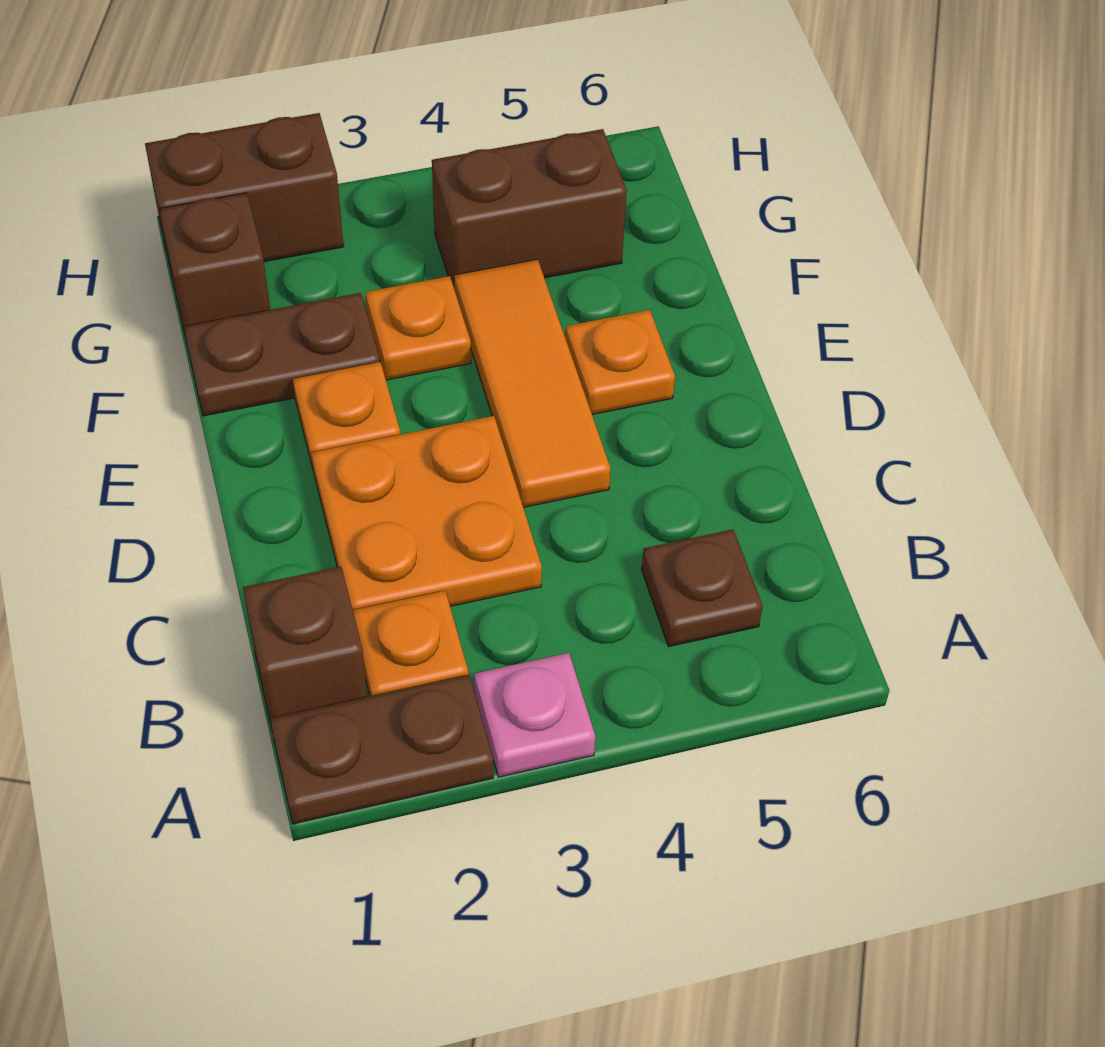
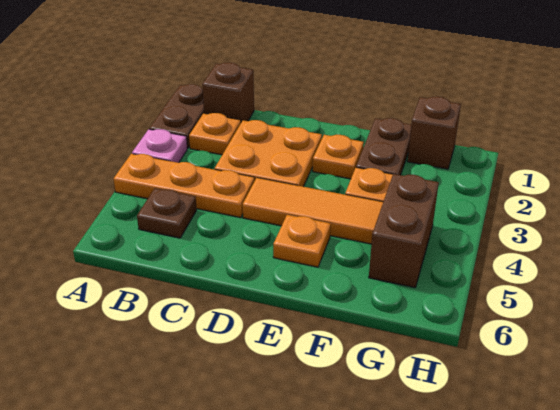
none -> orange 1x3 plate [113,154,254,218]
brown 1x2 brick [145,113,344,269] -> none

